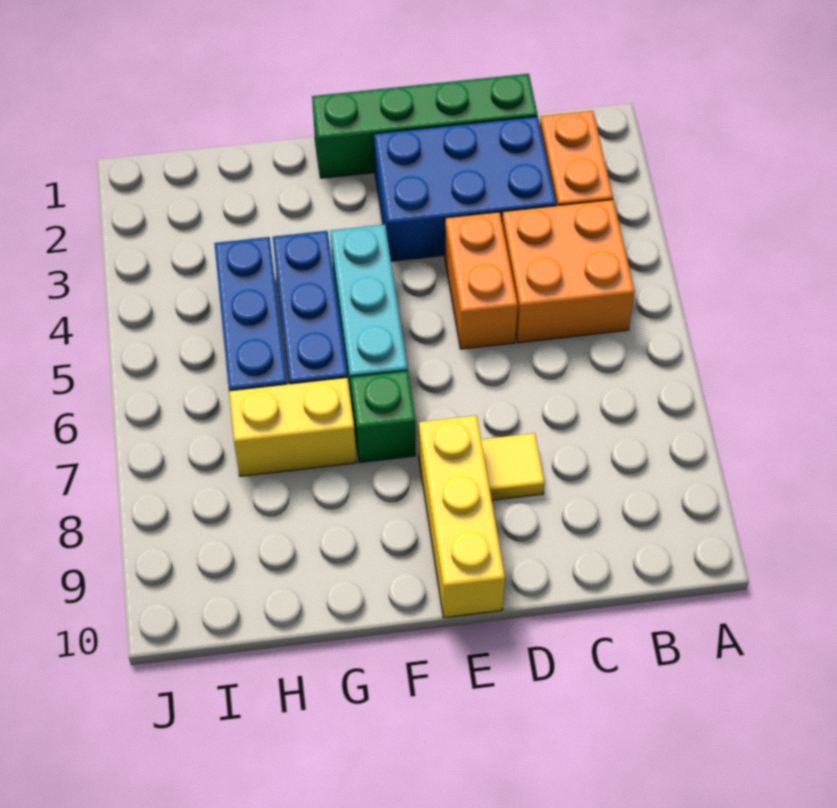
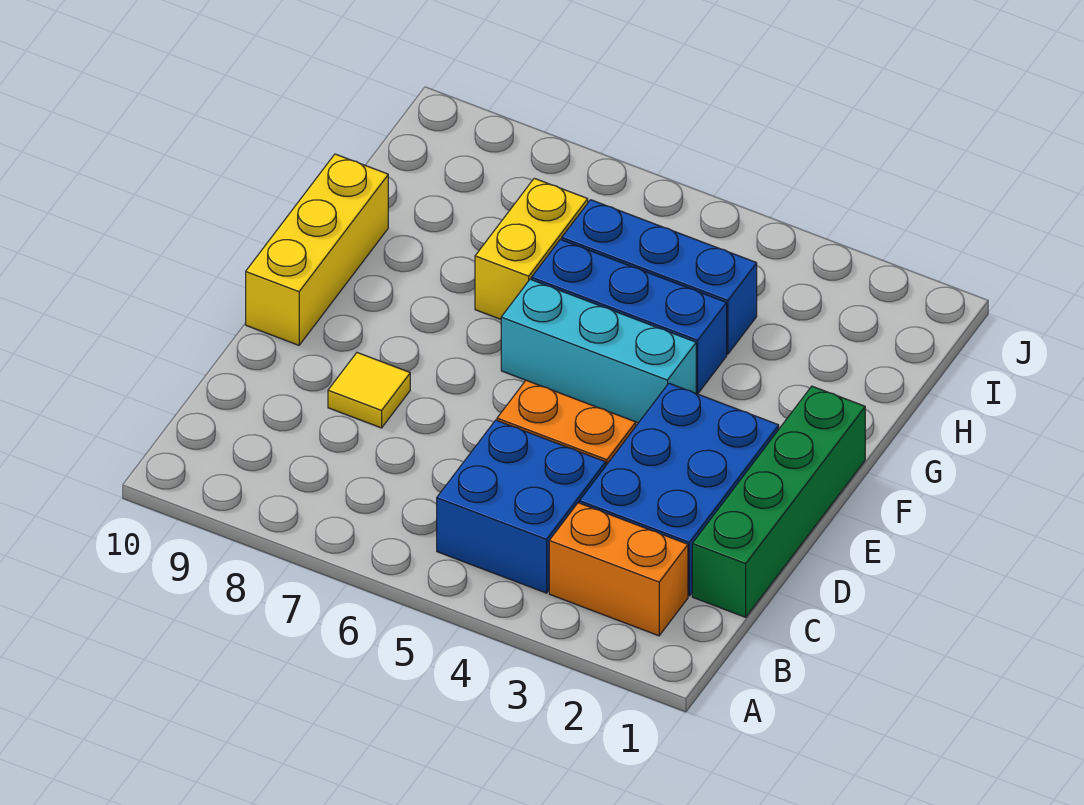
orange 2x2 brick [502,200,635,343] -> blue 2x2 brick [437,420,606,593]
yellow 1x3 brick [419,415,505,618] -> yellow 1x3 brick turned to [246,154,388,345]
green 1x1 brick [350,371,416,463] -> none

